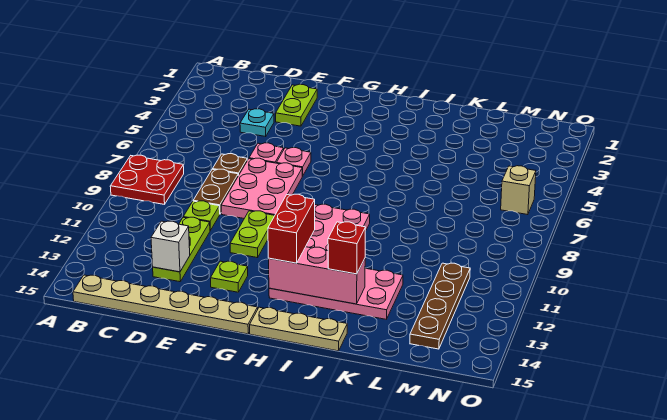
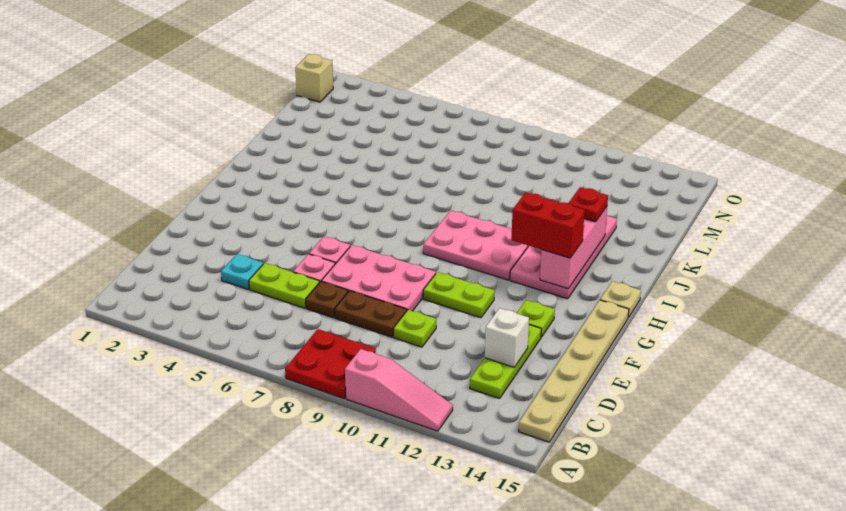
none -> pink 1x3 slope [345,349,453,431]
lime 1x3 plate [153,217,210,282] -> lime 1x3 plate turned to [470,325,541,399]
lime 1x2 plate [276,84,317,126] -> lime 1x2 plate moved to [249,263,320,308]
tan 1x3 plate [250,307,347,351] -> tan 1x1 plate [600,281,641,317]
red 1x1 brick [328,222,366,274] -> red 1x1 plate [569,187,608,222]
brown 1x4 plate [410,263,470,349] -> none
tan 1x1 brick [501,166,536,215] -> tan 1x1 brick moved to [295,54,333,102]

